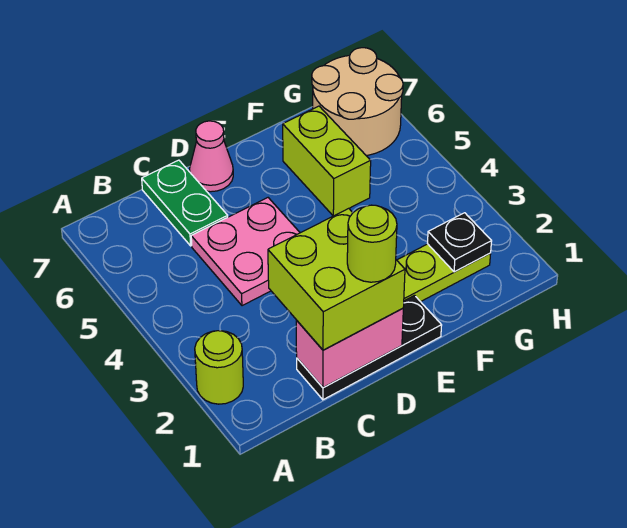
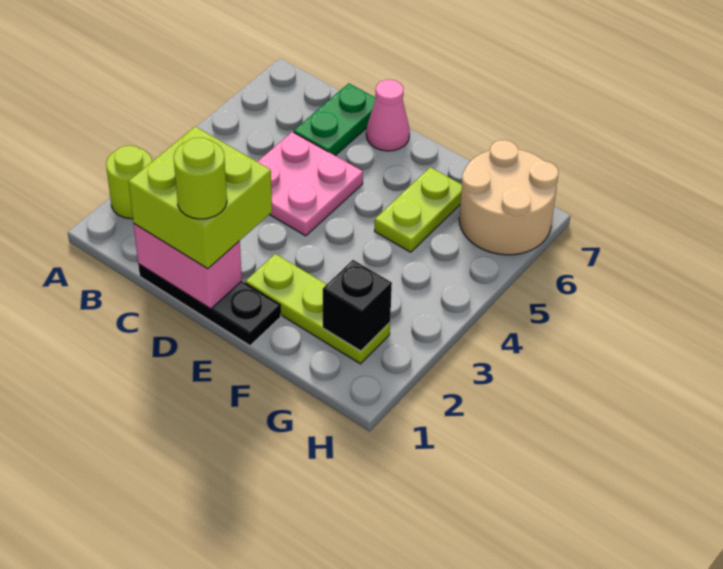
lime 1x2 brick [283,106,371,216] -> lime 1x2 plate [375,167,462,252]
black 1x1 plate [427,213,492,272] -> black 1x1 brick [323,260,392,351]

